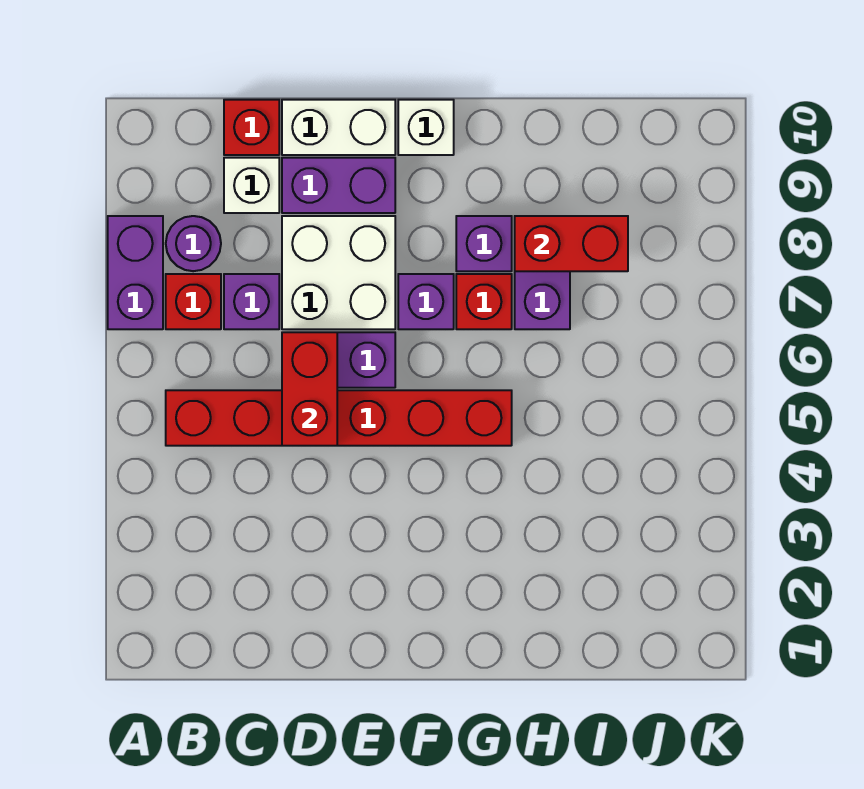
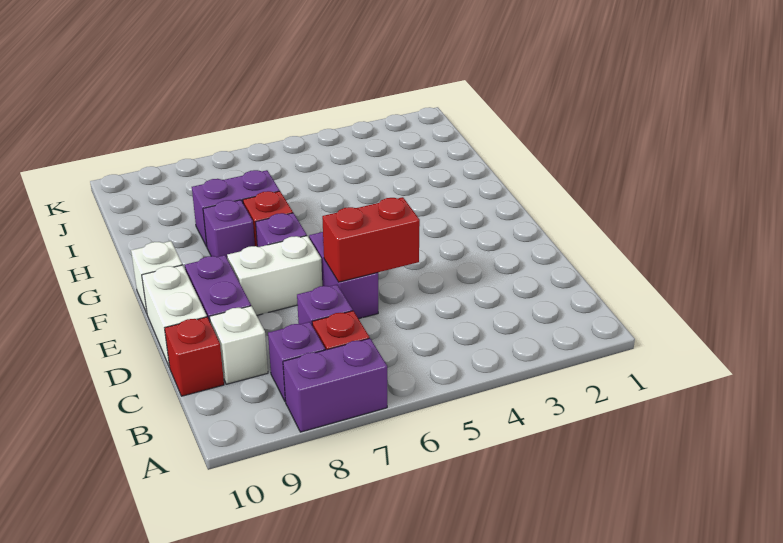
red 1x6 brick [166,390,512,446] -> none
purple 1x1 round brick [166,216,221,271] -> purple 1x1 brick [268,322,325,402]
white 2x2 brick [282,216,395,329] -> white 1x2 brick [227,236,322,315]
red 1x2 brick [515,216,628,271] -> none

